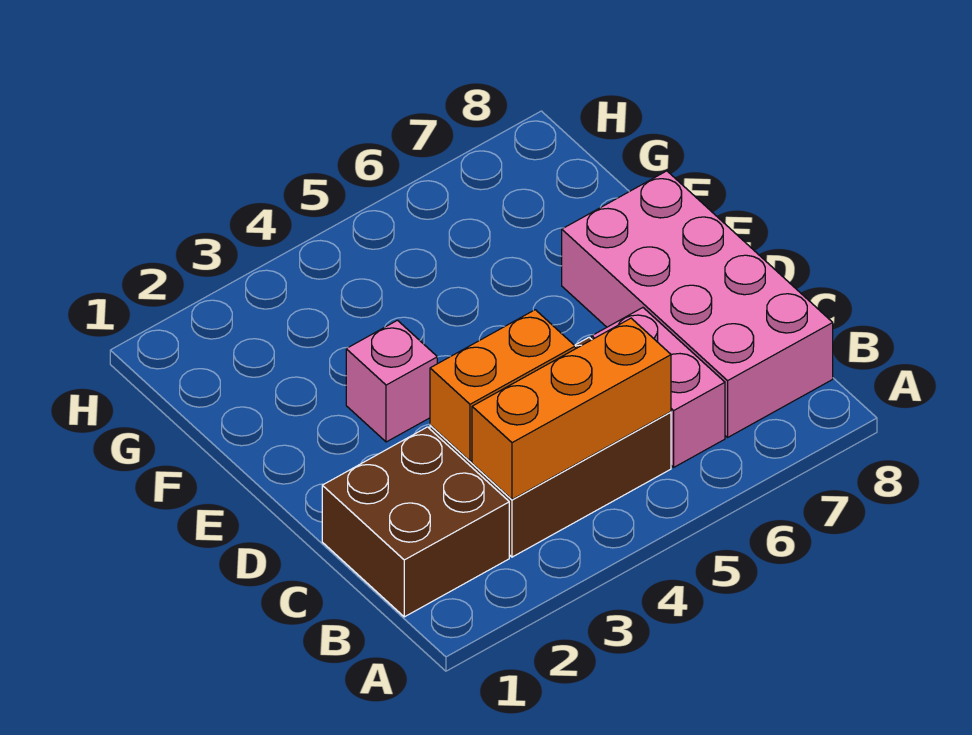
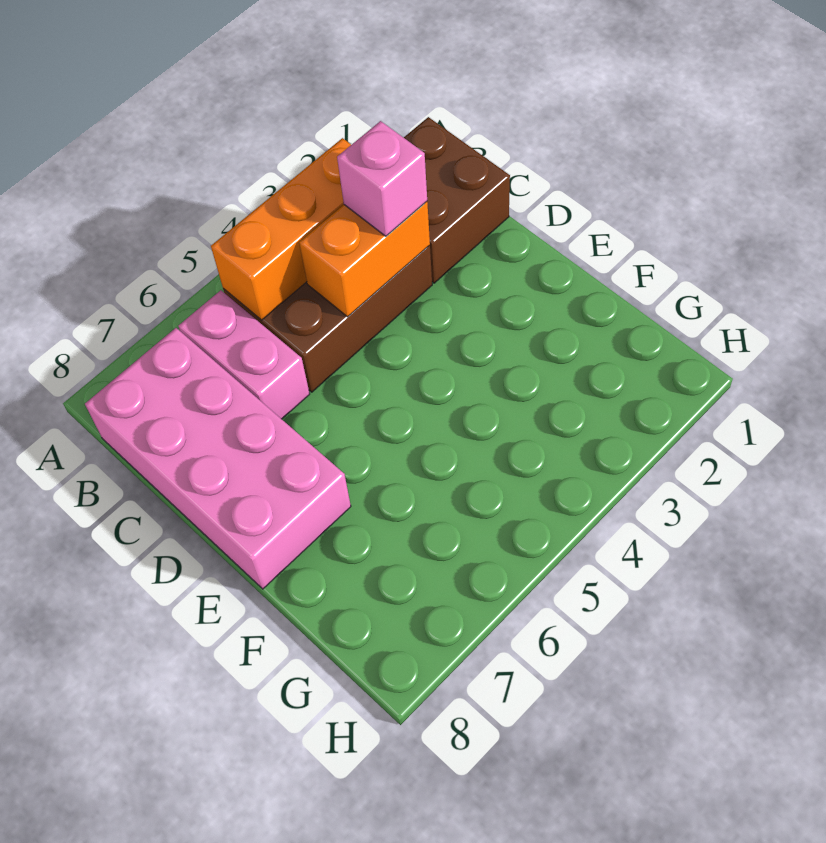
pink 1x1 brick [346,320,437,442] -> pink 1x1 brick moved to [337,121,427,236]

